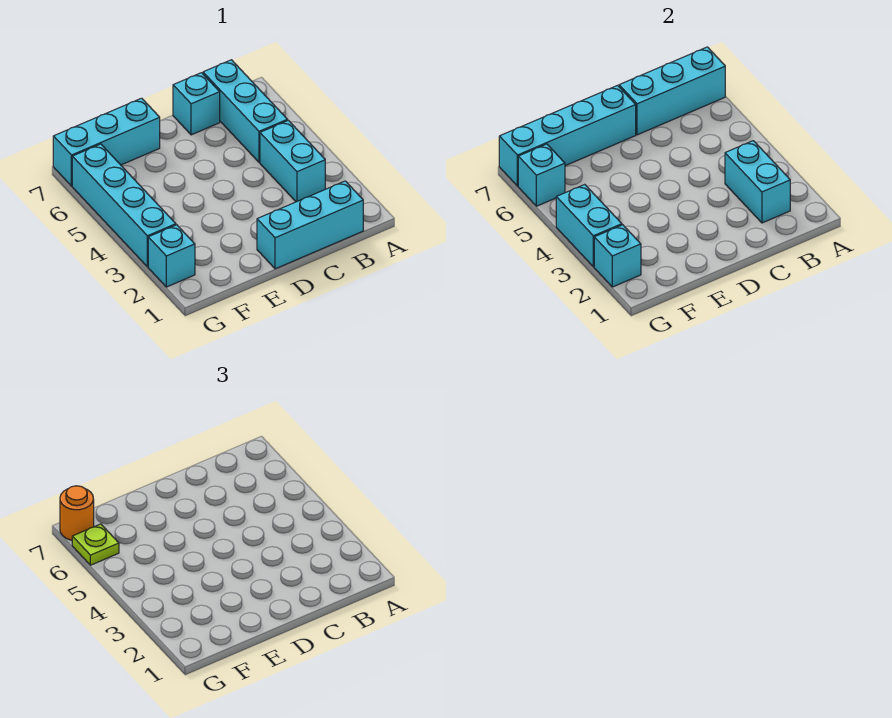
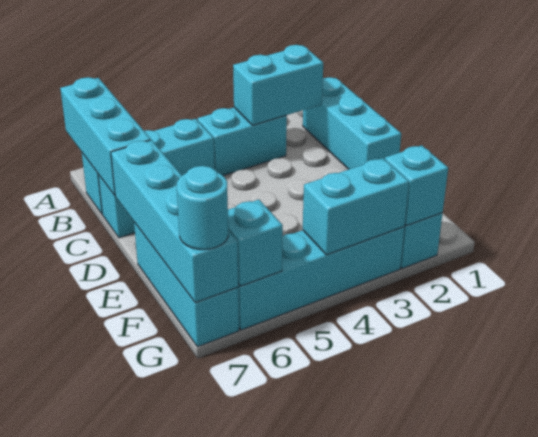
lime 1x1 plate [72,524,119,565] -> none
orange 1x1 round brick [60,486,94,540] -> cyan 1x1 round brick [177,166,228,250]

